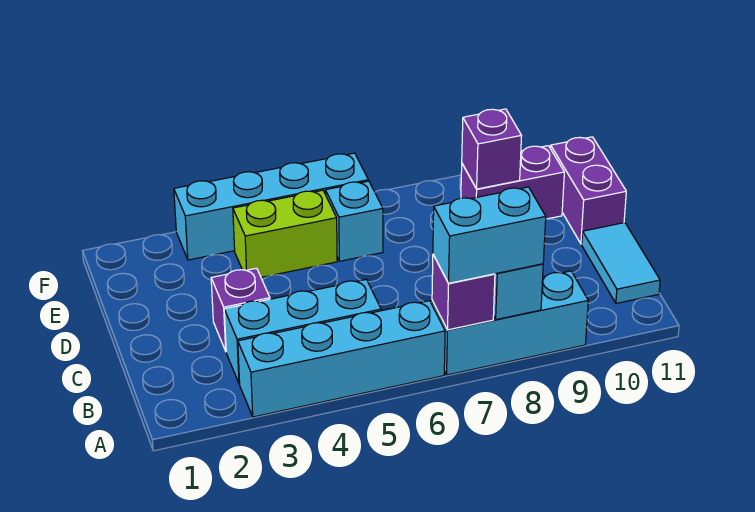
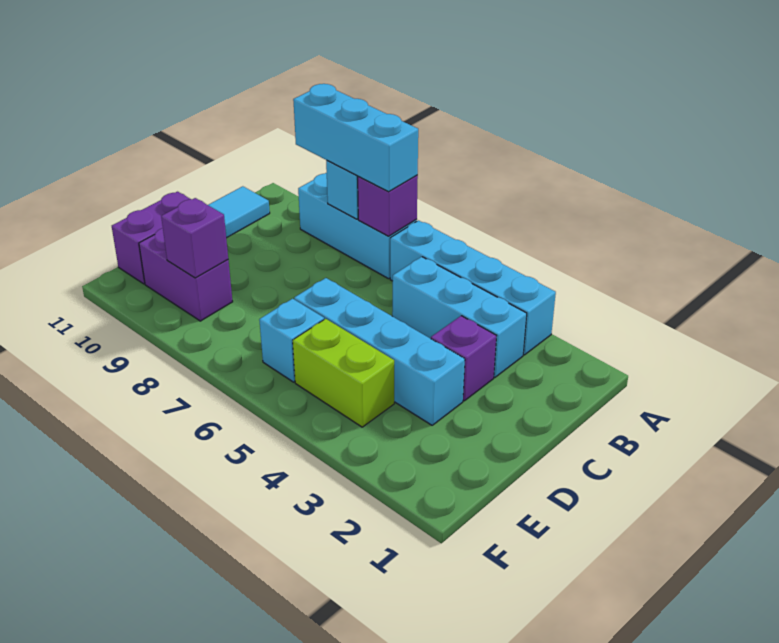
cyan 1x2 brick [433,187,546,283] -> cyan 1x3 brick [293,84,418,192]
cyan 1x4 brick [174,153,368,260] -> cyan 1x4 brick moved to [294,278,465,425]

